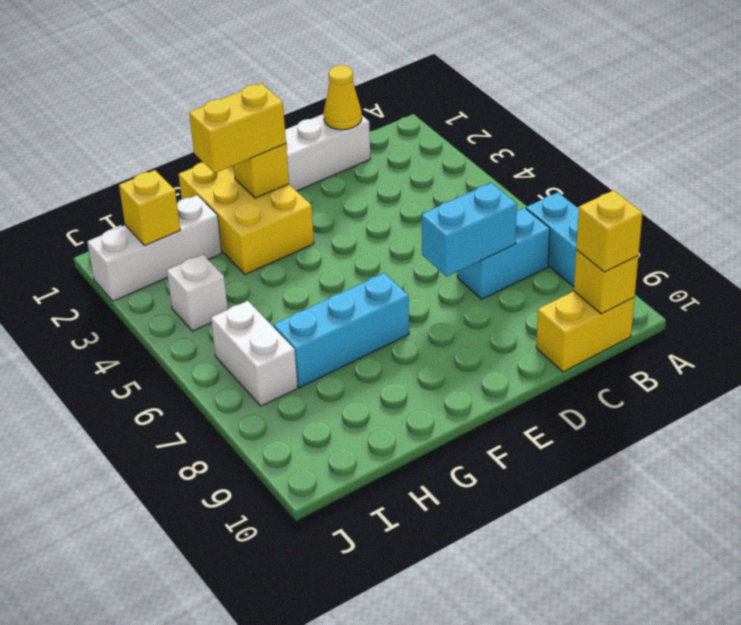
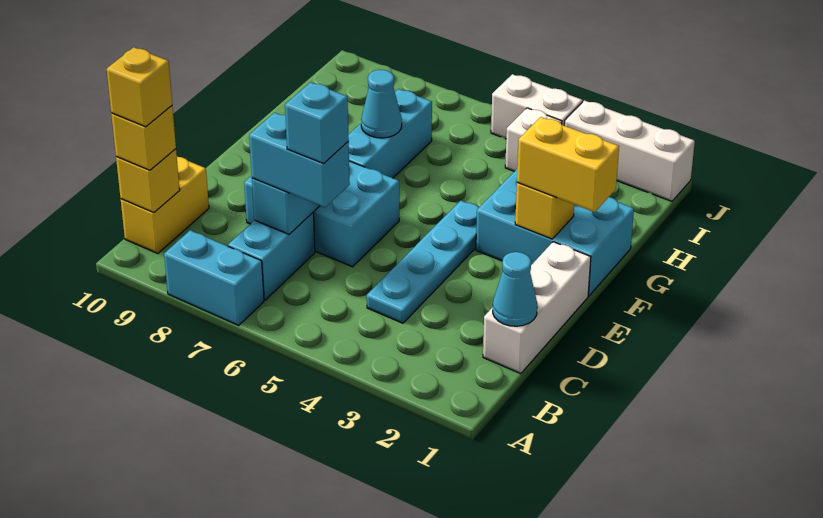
yellow 1x1 cone [324,65,362,130] -> cyan 1x1 cone [493,252,537,326]
none -> cyan 1x4 plate [367,201,479,323]
none -> cyan 1x2 brick [249,113,350,207]
none -> cyan 1x1 brick [285,82,349,164]
none -> cyan 2x3 brick [244,161,399,267]
yellow 2x3 brick [179,162,314,274] -> cyan 2x3 brick [476,169,634,296]
yellow 1x2 brick [189,83,286,173] -> yellow 1x2 brick turned to [517,117,619,212]
none -> cyan 1x1 cone [361,70,402,138]
white 1x3 brick [87,195,222,301] -> white 1x3 brick turned to [564,100,695,201]
yellow 1x1 brick [119,170,180,246] -> yellow 1x1 brick moved to [107,47,172,127]
white 1x2 brick [211,301,298,406] -> white 1x2 brick moved to [491,74,583,139]

